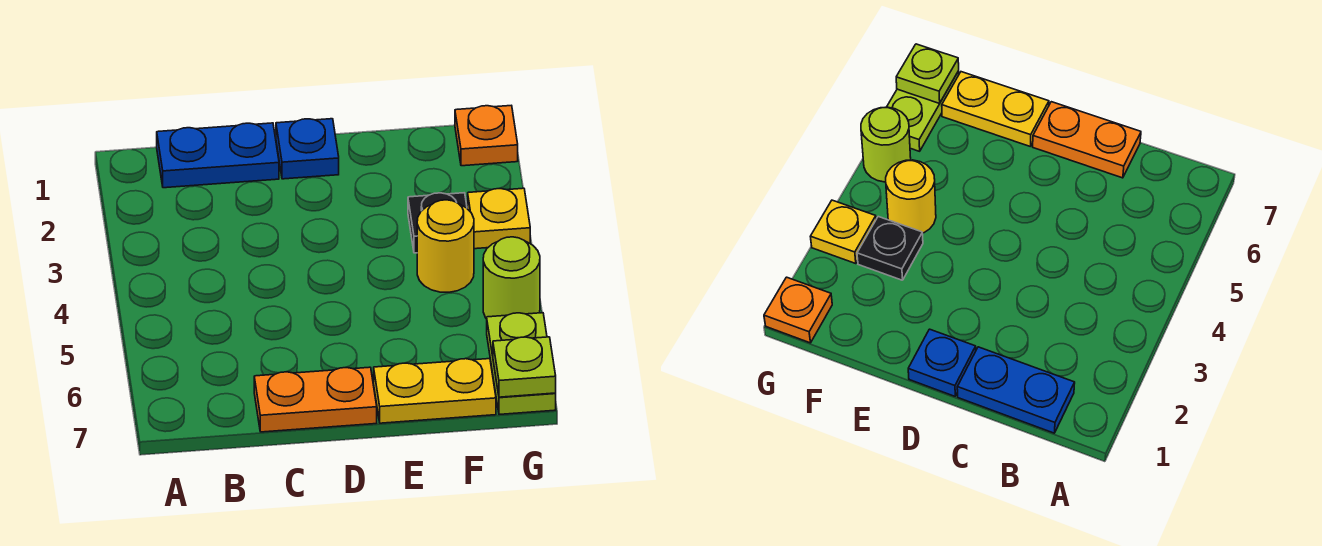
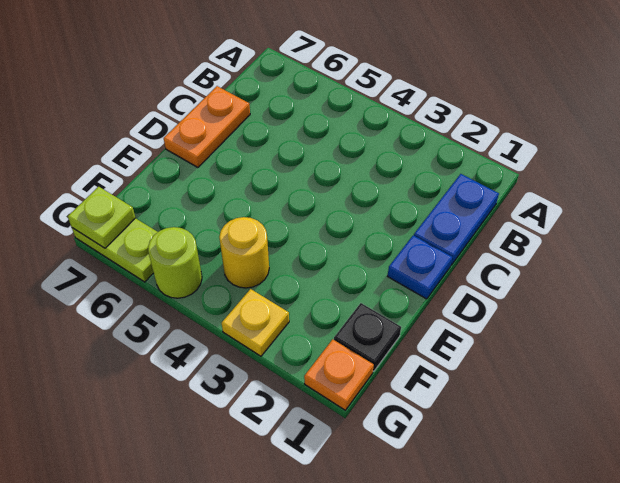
yellow 1x2 plate [374,359,496,423] -> none
black 1x1 plate [408,193,467,253] -> black 1x1 plate moved to [334,303,401,371]

